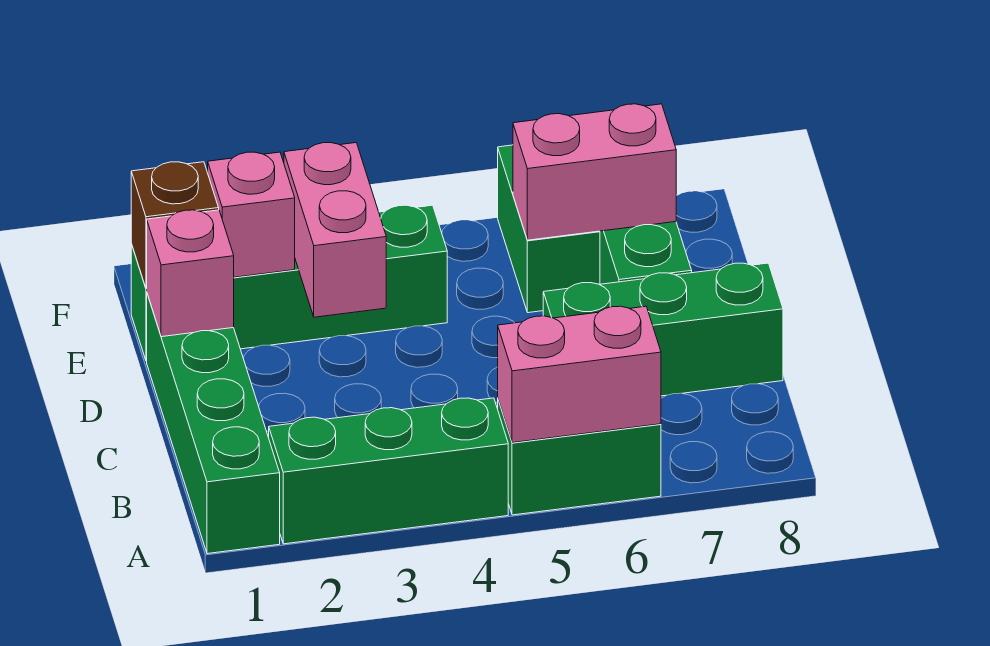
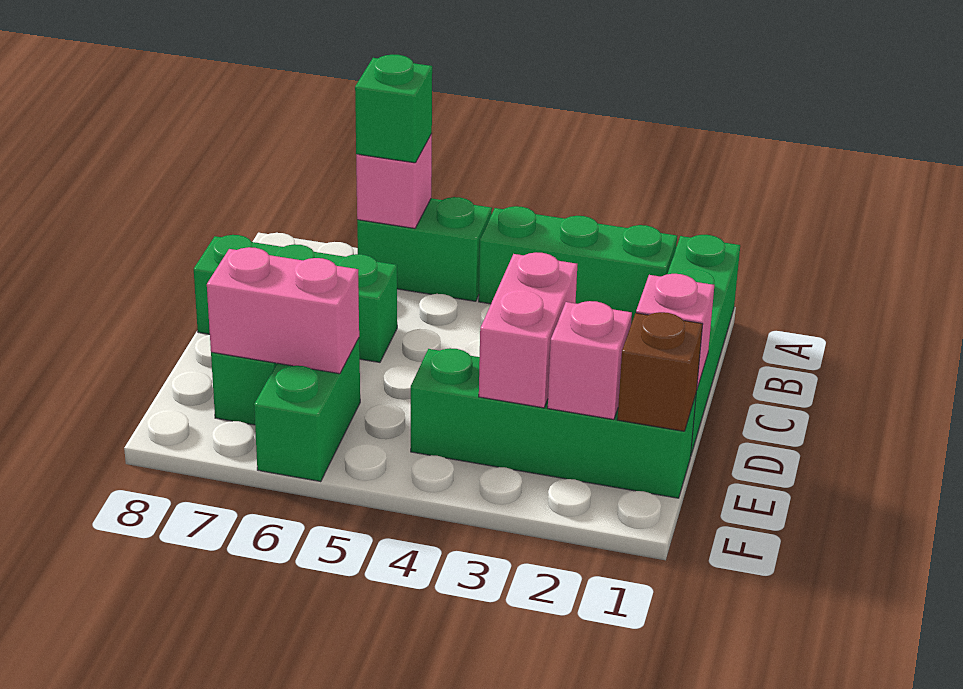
pink 1x2 brick [498,306,661,443] -> pink 1x1 brick [356,134,432,228]
none -> green 1x1 brick [355,54,432,163]

